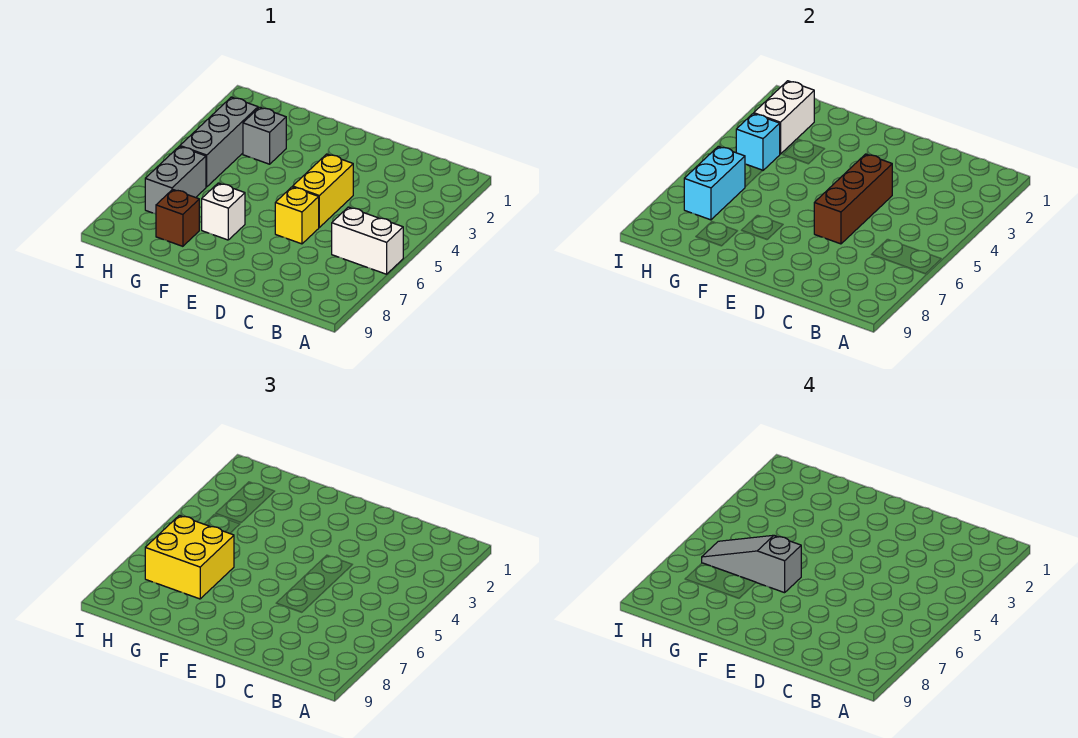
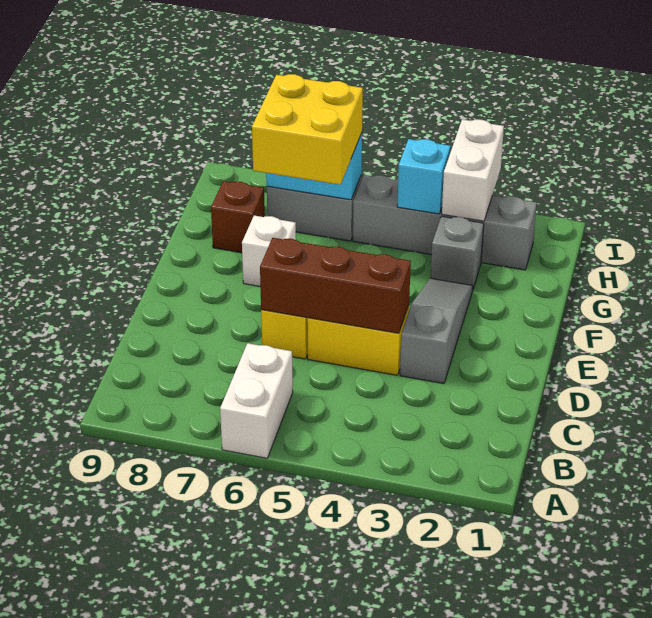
grey 1x3 slope [702,535,801,593] -> grey 1x3 slope moved to [400,278,473,384]
white 1x2 brick [754,81,814,154] -> white 1x2 brick turned to [442,119,504,221]
grey 1x3 brick [180,97,258,187] -> grey 1x4 brick [353,175,537,270]

